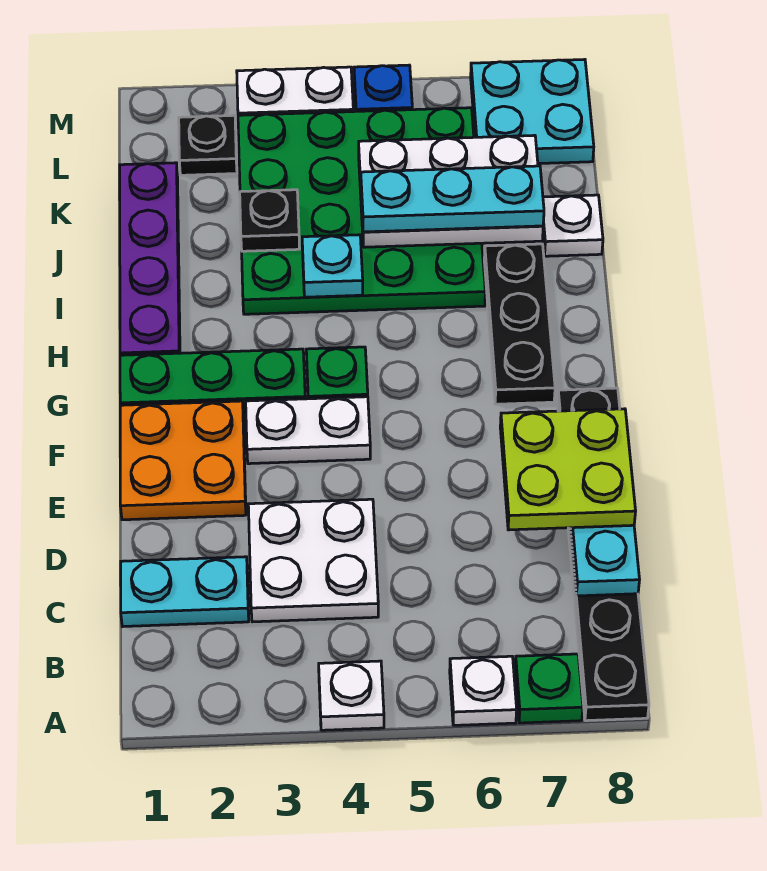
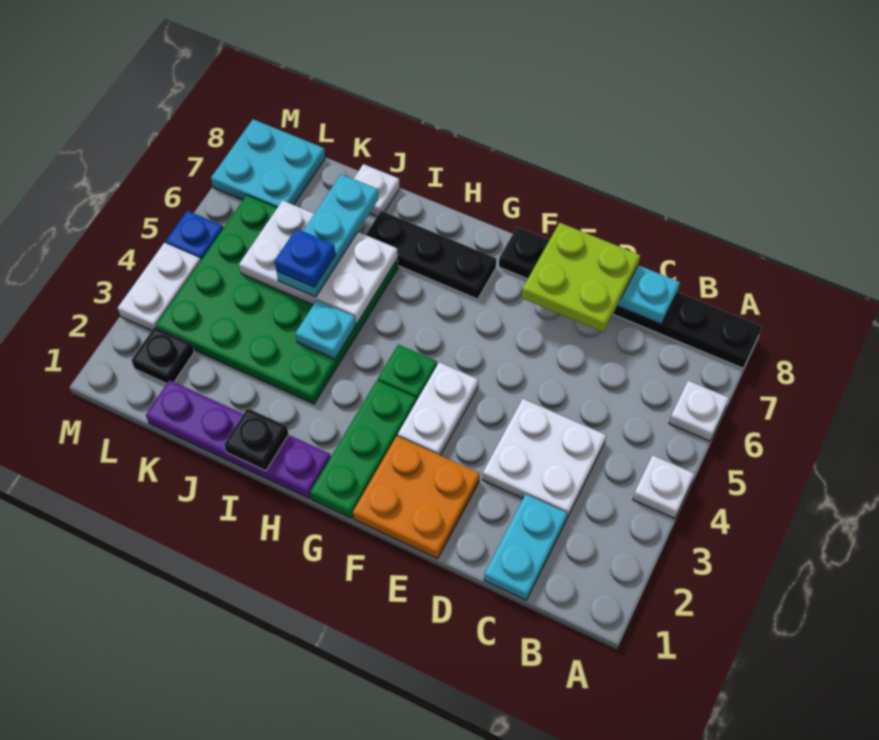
green 1x1 plate [515,654,583,723] -> none
black 1x1 plate [240,190,300,251] -> black 1x1 plate moved to [224,408,289,471]
white 2x3 plate [359,135,543,247] -> white 2x3 plate turned to [239,200,398,324]
none -> blue 1x1 plate [275,229,335,287]

